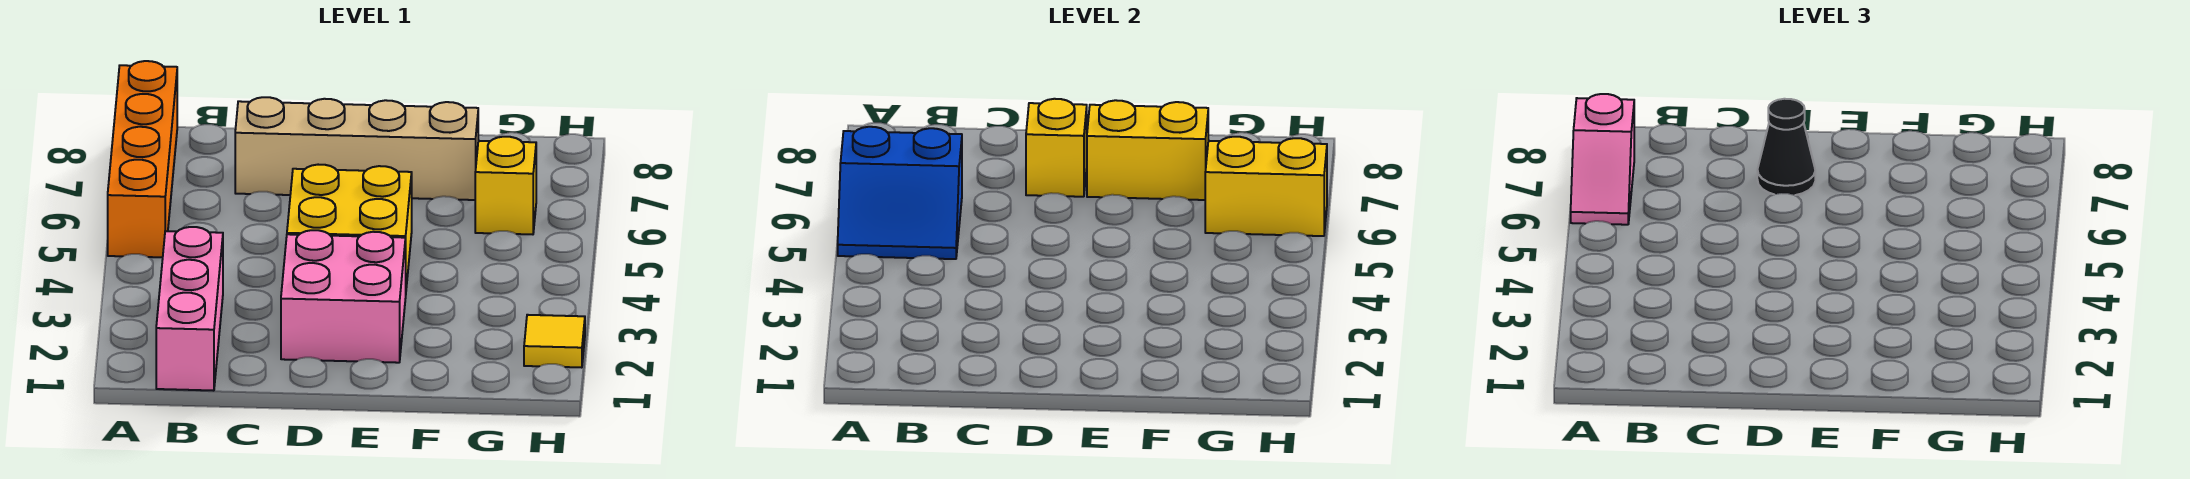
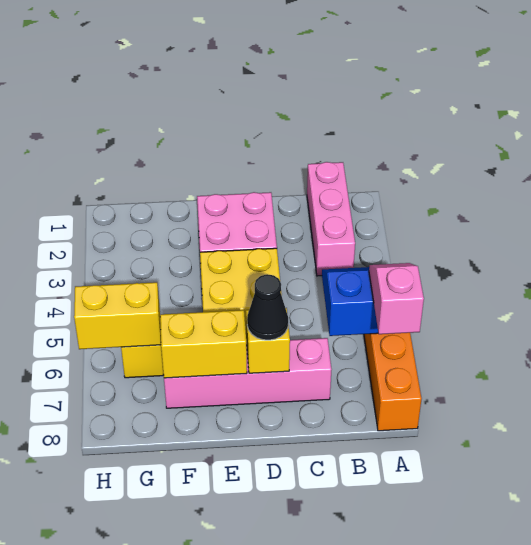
tan 1x4 brick [235,97,478,200] -> pink 1x4 brick [164,338,332,408]
yellow 1x1 tile [524,315,585,368] -> none

